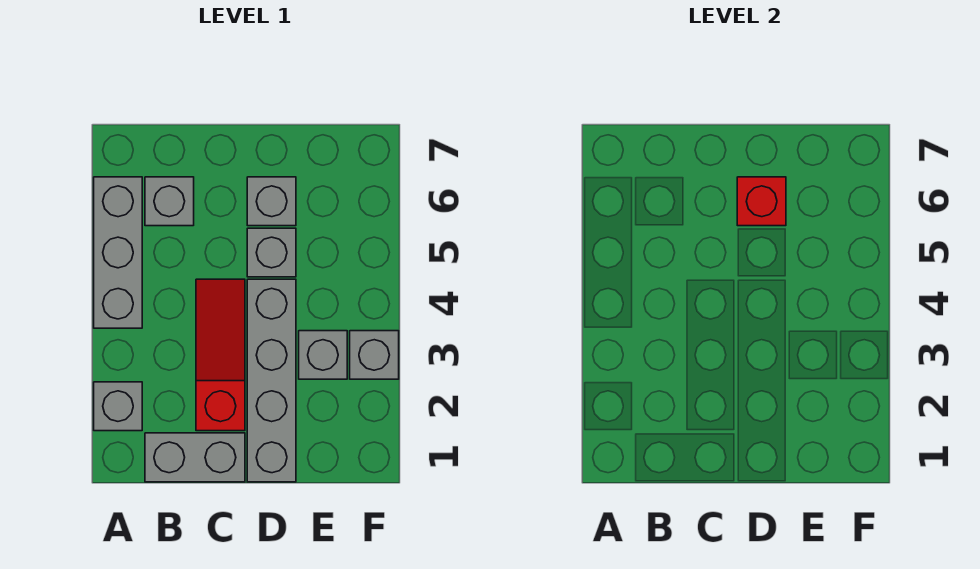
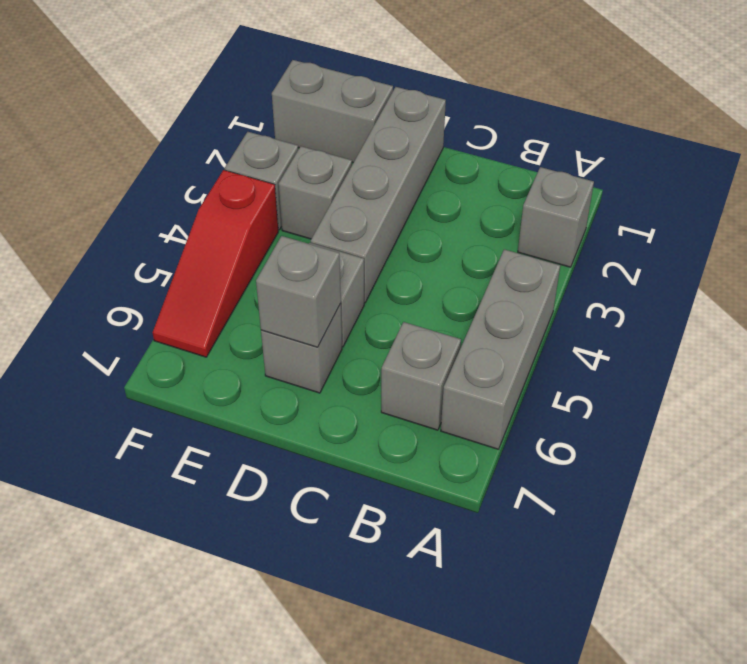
grey 1x2 brick [145,433,245,482] -> grey 1x2 brick moved to [272,60,393,163]
red 1x3 slope [196,279,245,431] -> red 1x3 slope moved to [153,170,278,357]
red 1x1 brick [737,177,786,226] -> grey 1x1 brick [256,236,341,347]

